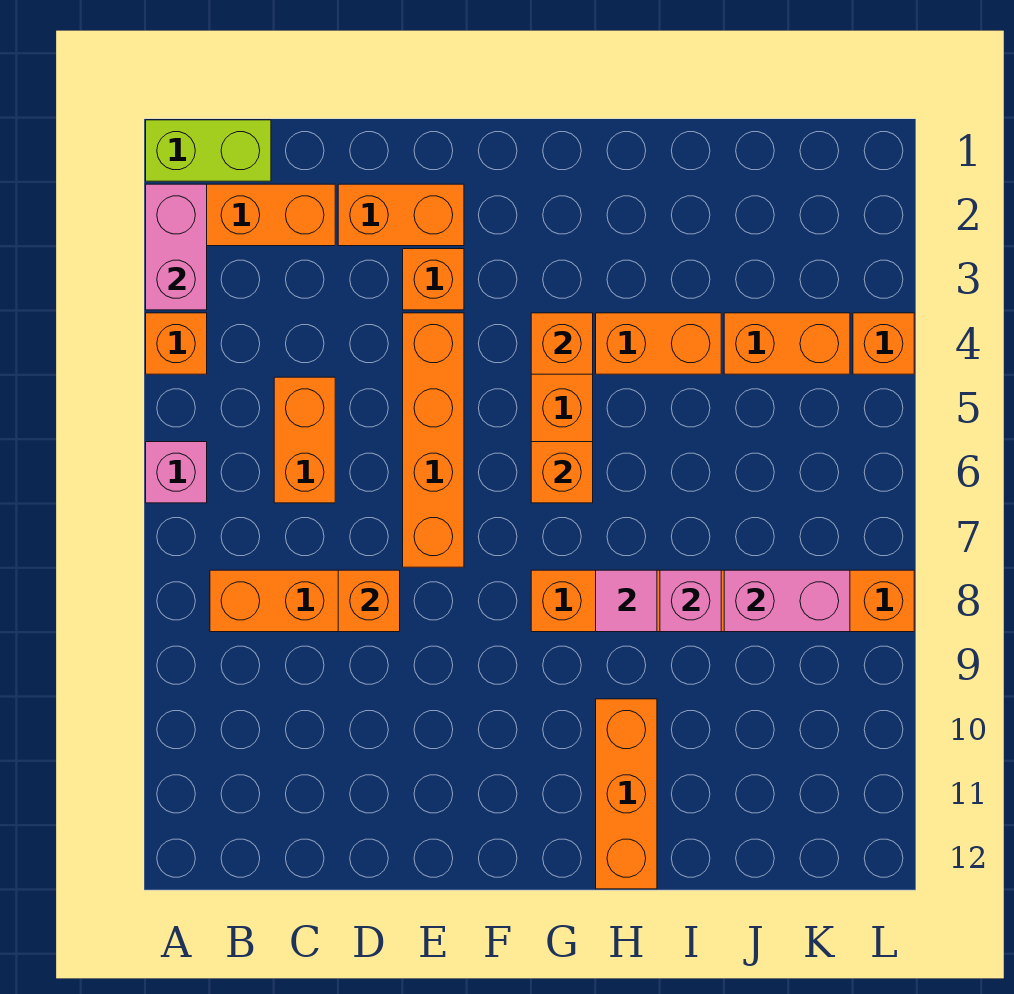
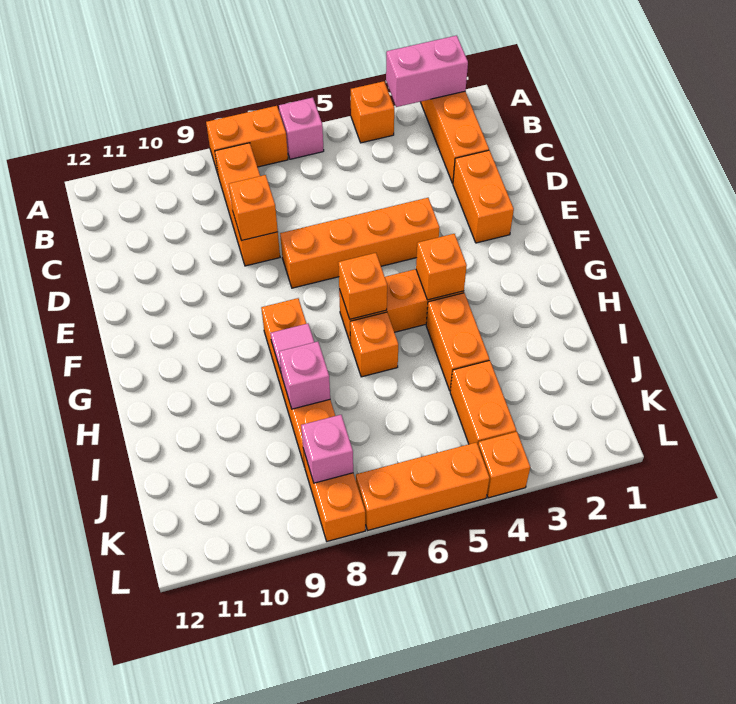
lime 1x2 brick [146,120,271,181] -> none
orange 1x2 brick [274,377,335,503] -> orange 1x2 brick moved to [206,106,288,174]
orange 1x1 brick [403,249,464,310] -> orange 1x1 brick moved to [350,312,398,377]
orange 1x3 brick [596,699,657,889] -> orange 1x3 brick moved to [356,442,490,530]
pink 1x2 brick [724,570,850,632] -> pink 1x1 brick [301,415,353,483]

